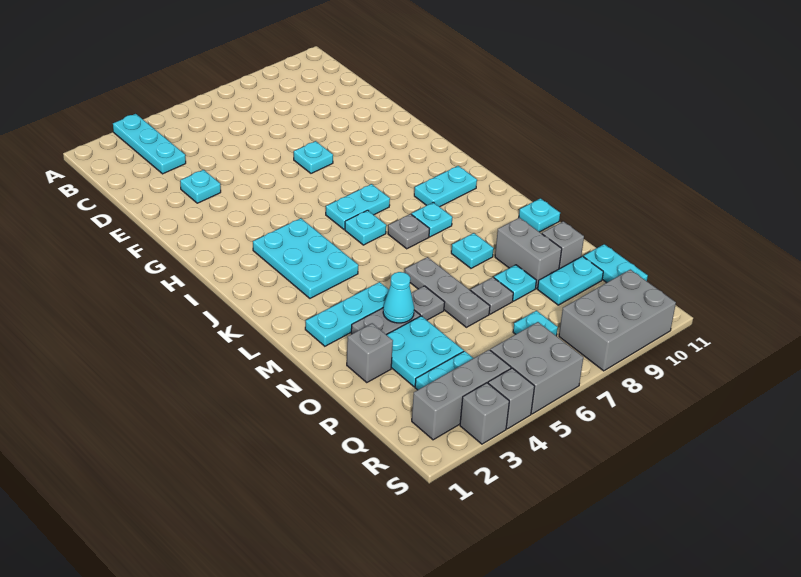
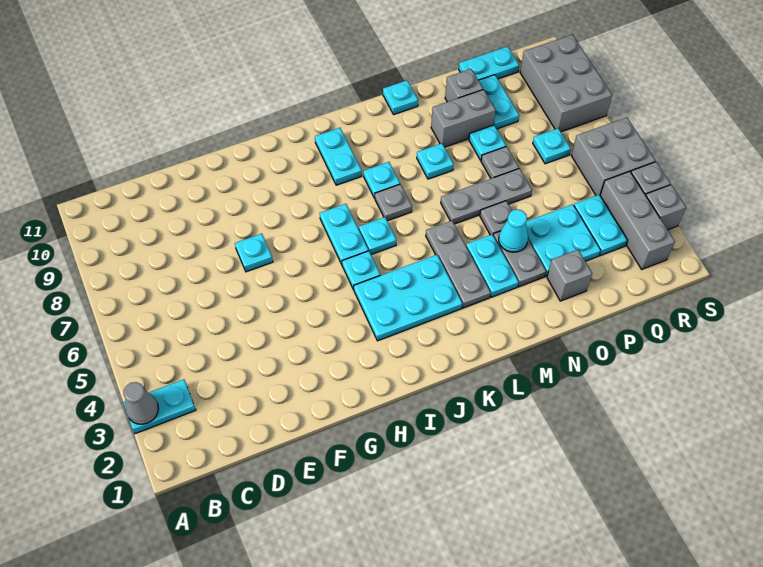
cyan 1x3 plate [113,114,186,174] -> cyan 1x2 plate [123,379,196,434]
none -> grey 1x1 cone [124,382,158,424]
cyan 1x1 plate [180,170,221,203] -> cyan 1x1 plate moved to [342,251,380,290]
none -> grey 1x3 plate [426,221,491,308]
cyan 1x3 plate [305,282,389,346] -> cyan 1x2 plate [466,234,519,297]

